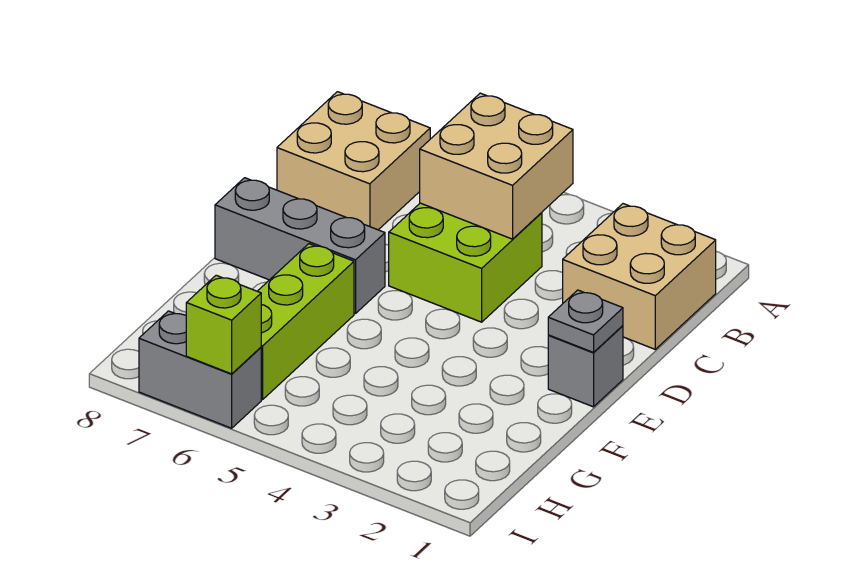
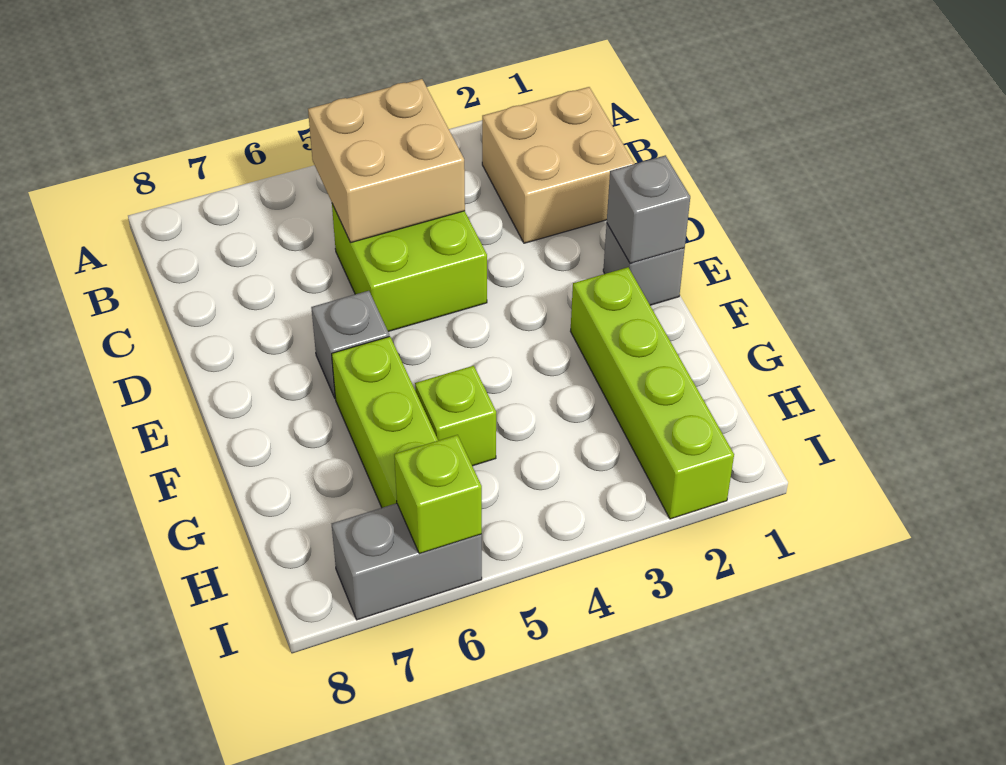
tan 2x2 brick [277,92,430,230] -> none
grey 1x1 plate [548,290,623,352] -> grey 1x1 brick [607,155,690,264]
grey 1x3 brick [215,178,385,314] -> grey 1x1 brick [311,291,389,399]
none -> lime 1x4 brick [571,267,734,519]
none -> lime 1x1 brick [415,366,496,466]

